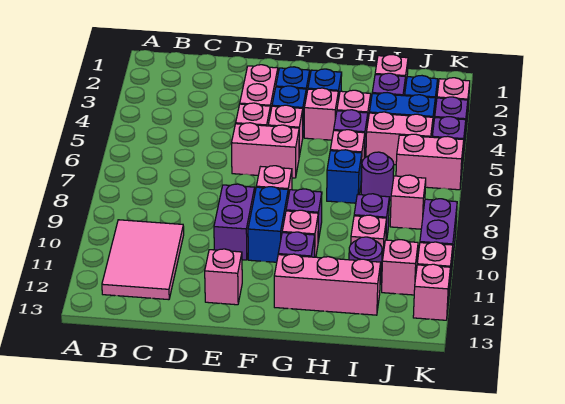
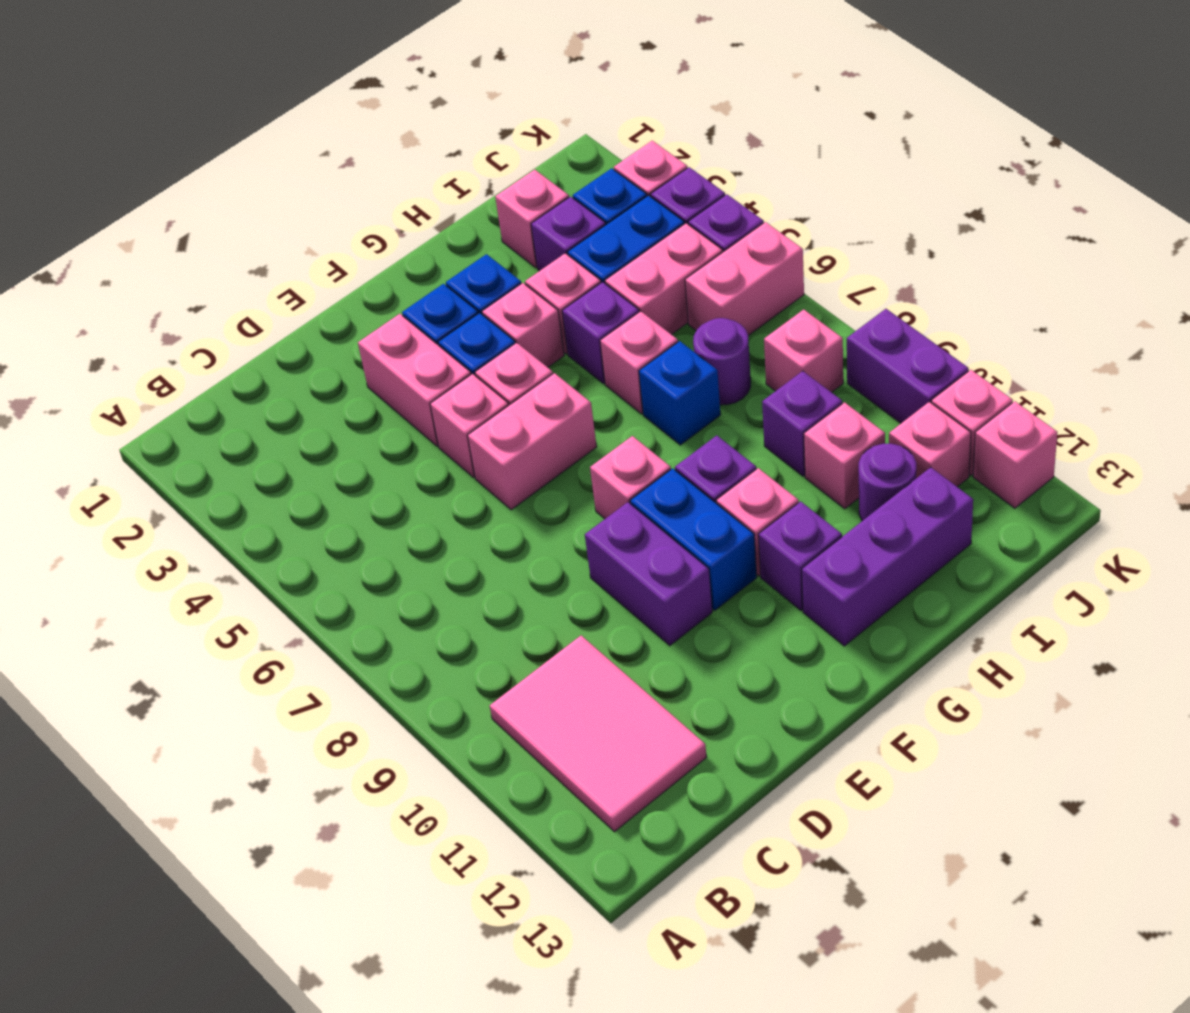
pink 1x1 brick [205,249,242,305] -> none
pink 1x3 brick [274,254,381,315] -> purple 1x3 brick [802,467,973,646]

